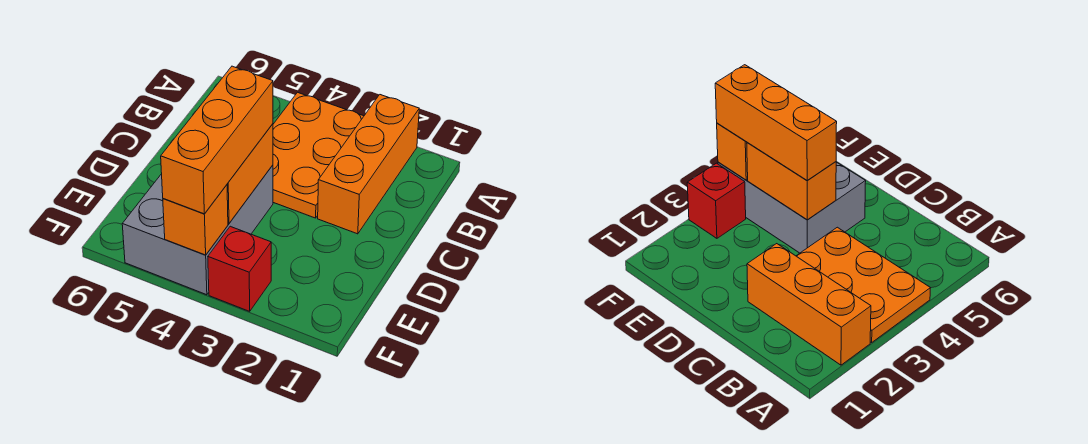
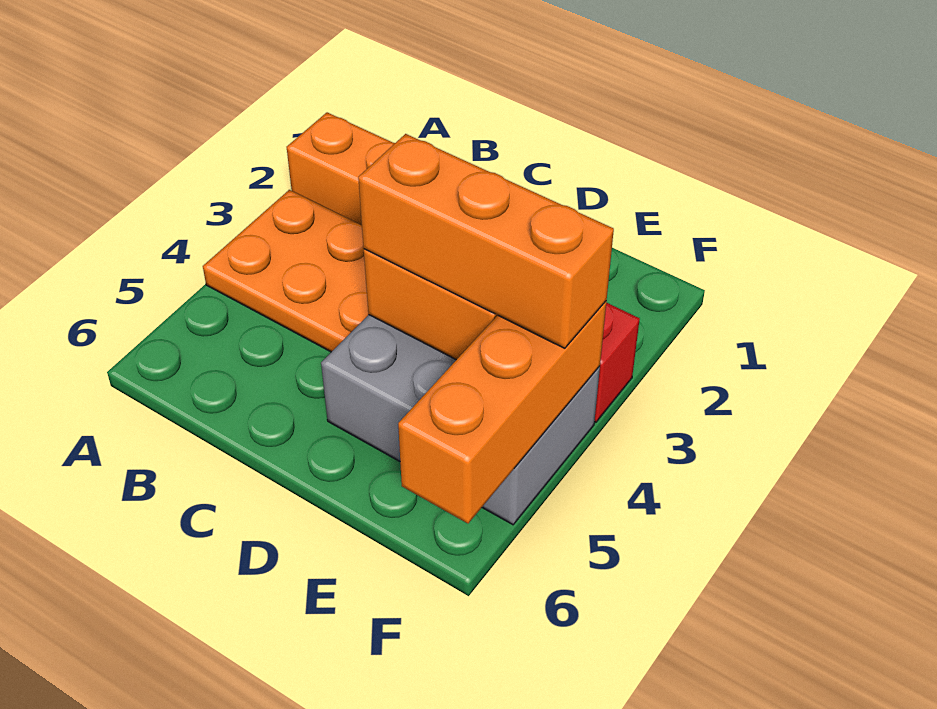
orange 1x1 brick [163,185,228,255] -> orange 1x3 brick [398,301,606,523]

